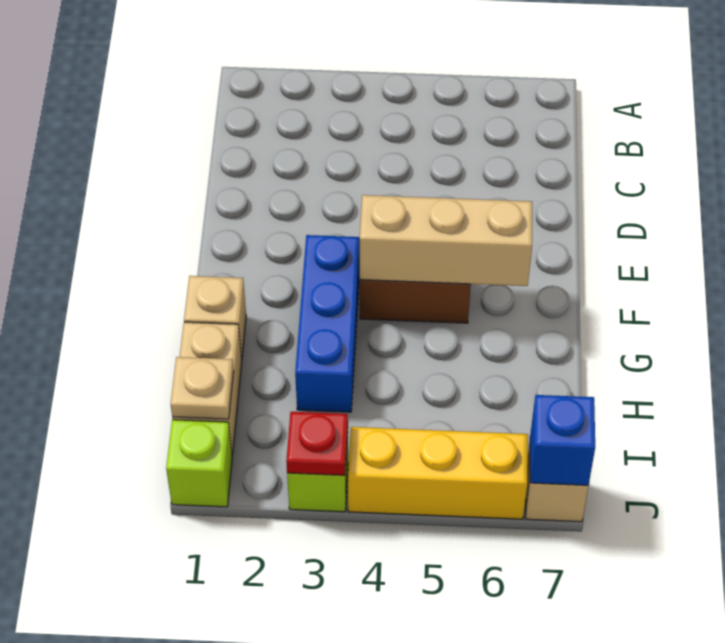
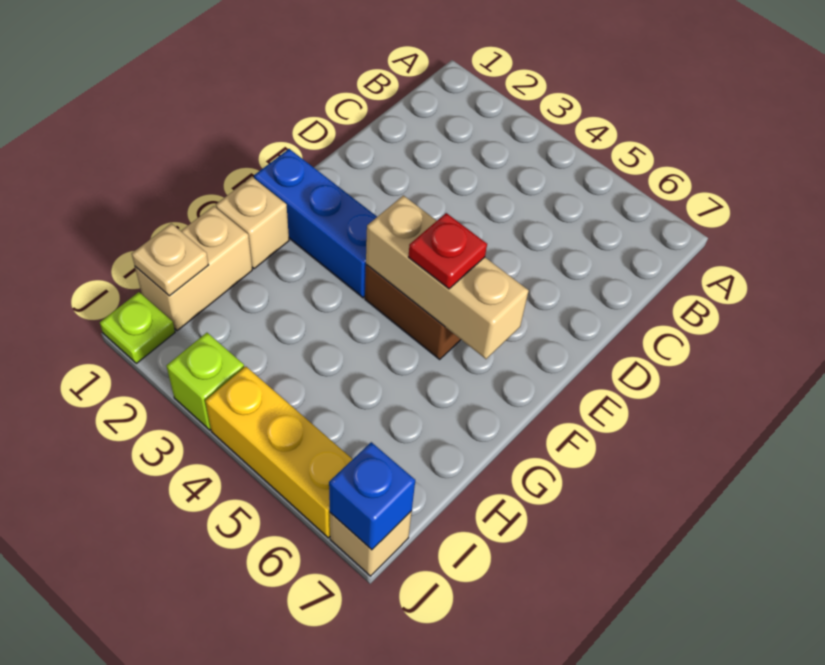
blue 1x3 brick [295,235,360,412] -> blue 1x3 brick turned to [254,149,377,298]
lime 1x1 brick [166,420,232,507] -> lime 1x1 plate [100,292,175,363]
red 1x1 plate [286,412,348,475] -> red 1x1 plate moved to [409,213,487,289]

